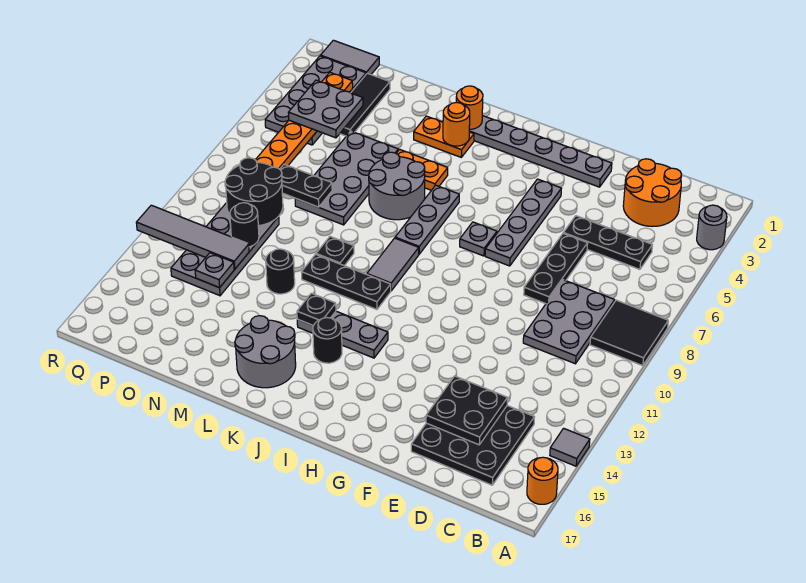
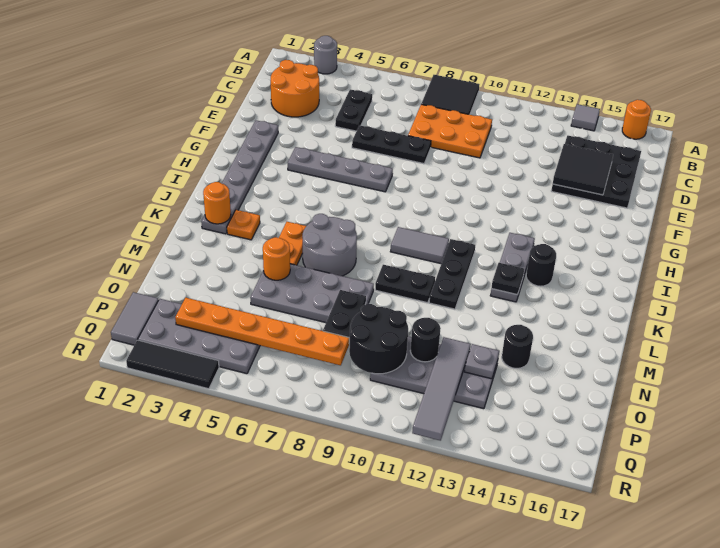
black 1x3 plate [563,216,652,269] -> black 1x2 plate [335,89,372,131]
grey 2x3 plate [523,280,615,364] -> orange 2x3 plate [408,104,492,158]
black 2x2 plate [426,376,507,445] -> black 2x2 tile [553,144,613,195]
grey 1x1 plate [460,222,497,256] -> none
grey 1x3 plate [395,185,459,254] -> none
orange 1x2 plate [414,116,474,157] -> orange 1x1 plate [227,210,260,240]
orange 1x1 round brick [443,102,470,146] -> orange 1x1 round brick moved to [263,237,290,280]
grey 2x2 round brick [235,316,296,388] -> none
black 1x1 plate [316,237,354,266] -> black 1x2 plate [375,265,435,303]
black 1x1 round brick [266,249,295,294] -> black 1x1 round brick moved to [502,325,533,368]
black 1x3 tile [340,73,390,136] -> black 1x3 tile moved to [126,340,219,389]
grey 2x2 plate [288,80,363,138] -> none

